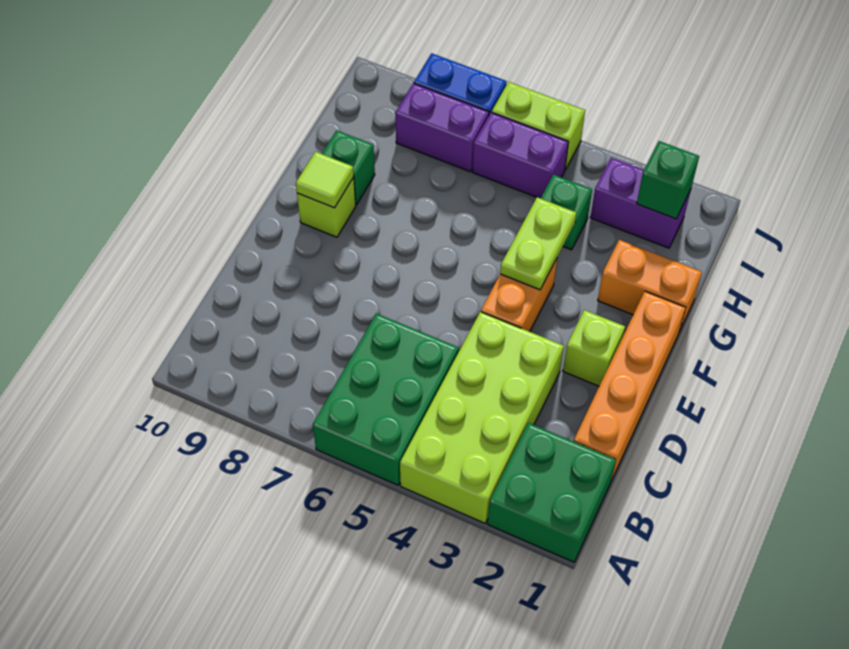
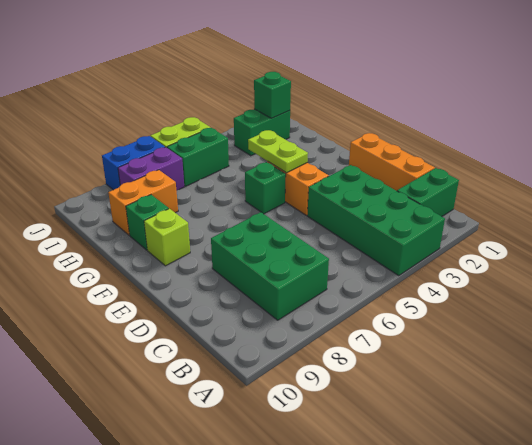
green 2x2 brick [488,423,616,562] -> green 1x2 brick [397,168,459,216]
lime 2x4 brick [400,312,564,523] -> green 2x4 brick [307,165,445,275]
green 2x3 brick [313,314,459,486] -> green 2x3 brick moved to [211,212,329,320]
orange 1x4 brick [574,291,686,481] -> orange 1x3 brick [349,133,435,191]
lime 1x1 brick [563,310,625,386] -> none
lime 1x1 tile [296,152,354,208] -> none
orange 1x2 brick [598,240,702,332] -> orange 1x2 brick moved to [108,170,178,235]
green 1x1 brick [541,175,592,250] -> green 1x1 brick moved to [245,162,286,214]
purple 1x2 brick [590,158,691,248] -> green 1x2 brick [234,109,290,156]
purple 1x2 brick [473,112,568,198] -> green 1x2 brick [167,128,229,186]

